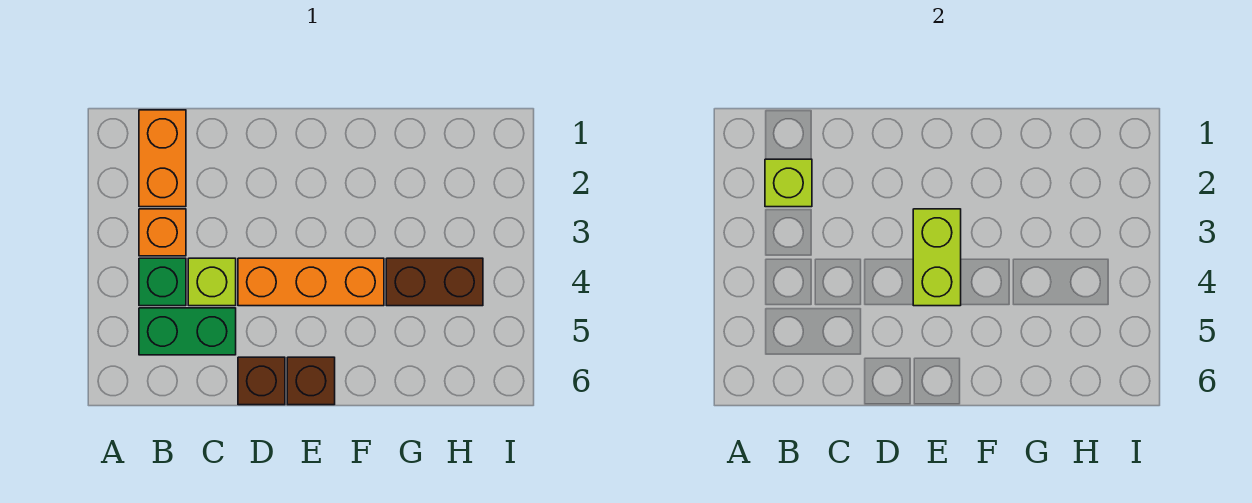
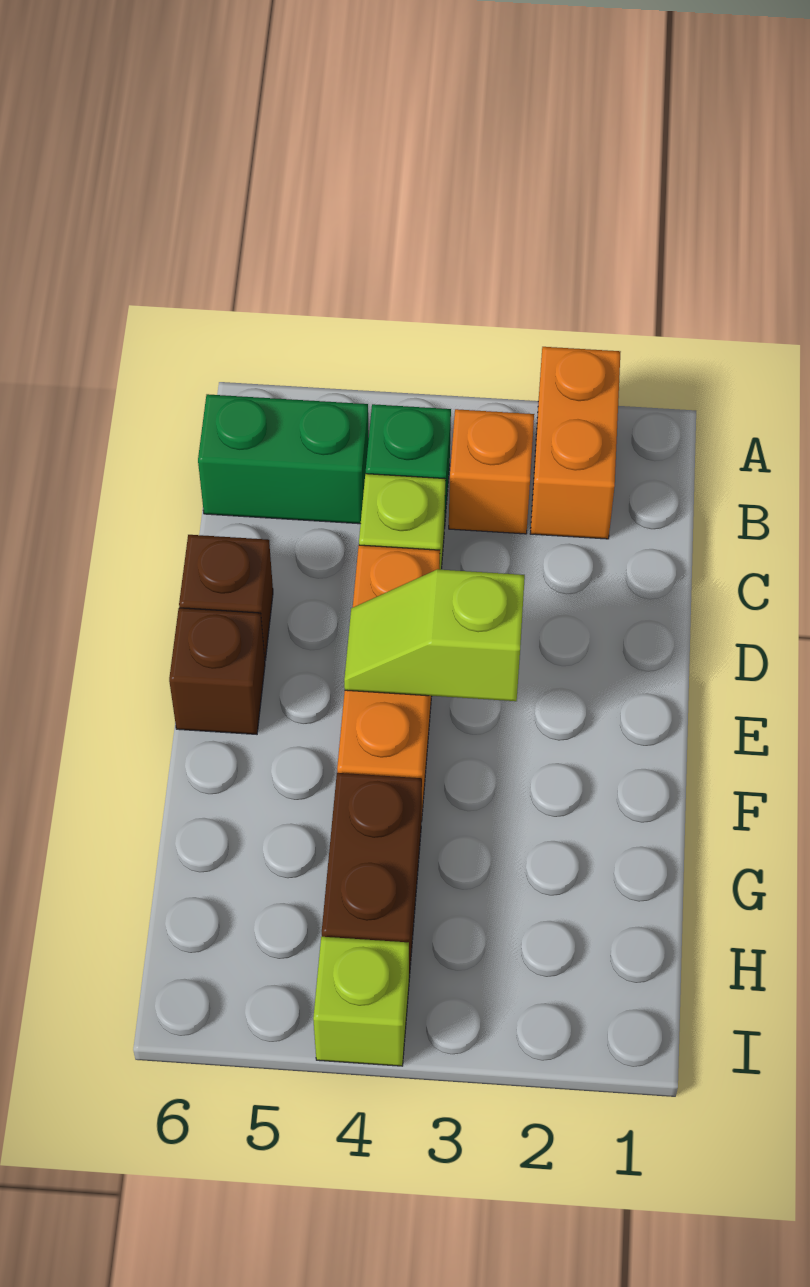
orange 1x2 brick [139,110,186,207] -> orange 1x2 brick turned to [530,347,620,539]
lime 1x1 brick [765,159,812,207] -> lime 1x1 brick moved to [313,937,409,1066]
green 1x2 brick [139,308,236,355] -> green 1x2 brick turned to [198,394,369,524]
lime 1x2 brick [913,209,961,306] -> lime 1x2 slope [344,569,525,701]

